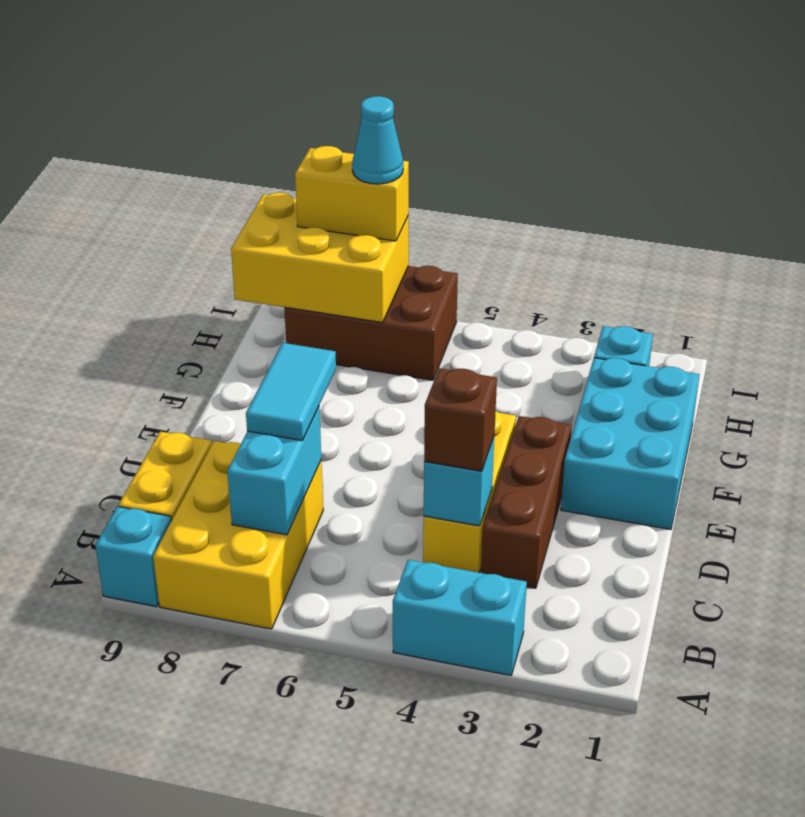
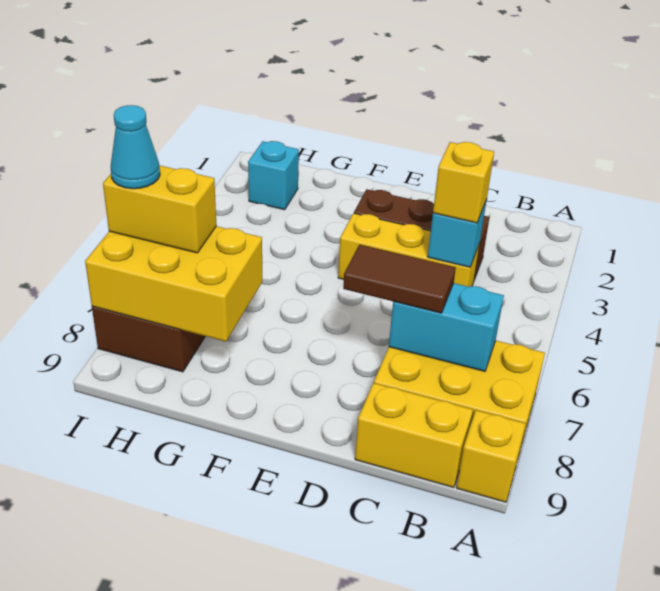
cyan 1x2 brick [393,560,527,675] -> none
cyan 1x1 brick [95,507,172,607] -> yellow 1x1 brick [457,410,526,502]
brown 1x1 brick [424,368,497,471] -> yellow 1x1 brick [433,142,494,223]
cyan 1x2 tile [246,343,336,441] -> brown 1x2 tile [343,245,456,313]
cyan 2x3 brick [561,358,700,529] -> none
yellow 2x3 brick [231,193,409,323] -> yellow 2x3 brick turned to [85,226,262,342]
yellow 1x2 brick [295,146,409,241] -> yellow 1x2 brick turned to [103,165,216,253]

